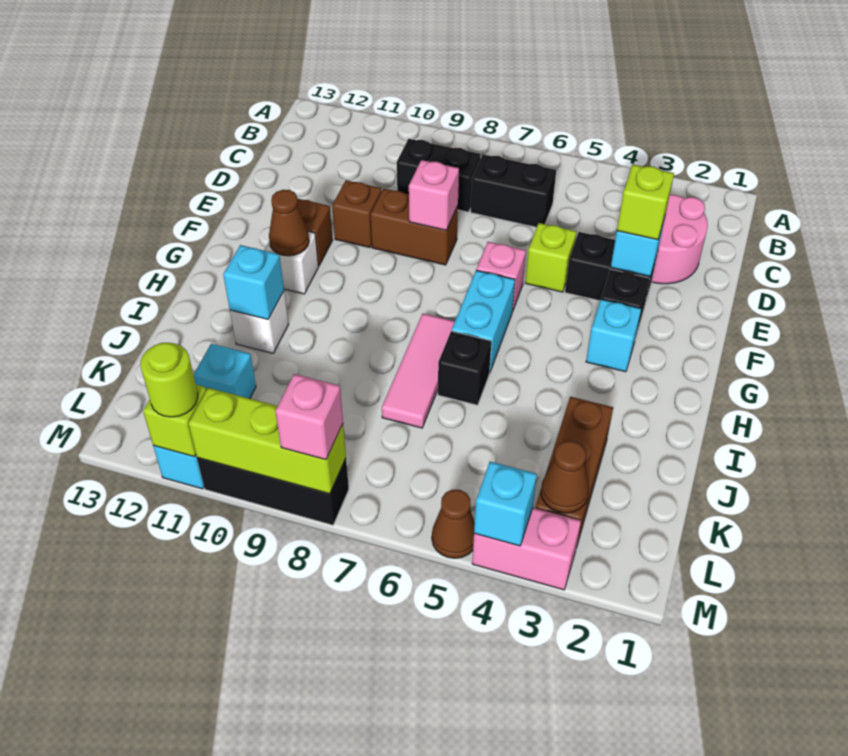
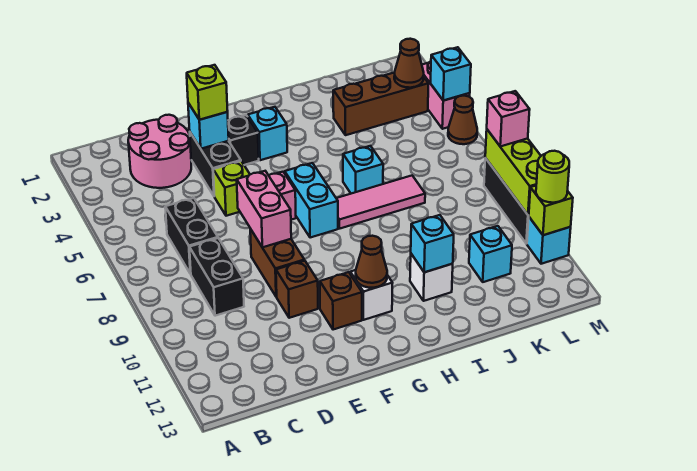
pink 1x1 brick [409,160,459,230] -> pink 1x2 brick [237,171,291,247]
cyan 1x2 brick [452,270,515,373] -> cyan 1x2 brick turned to [285,163,338,238]
black 1x1 brick [438,331,491,405] -> cyan 1x1 brick [343,146,383,194]

